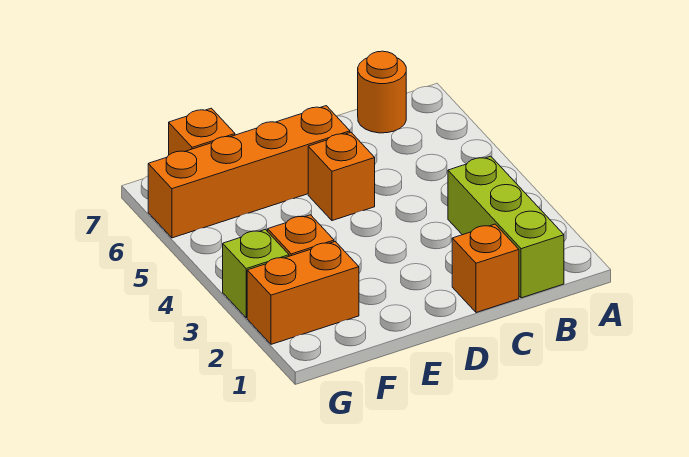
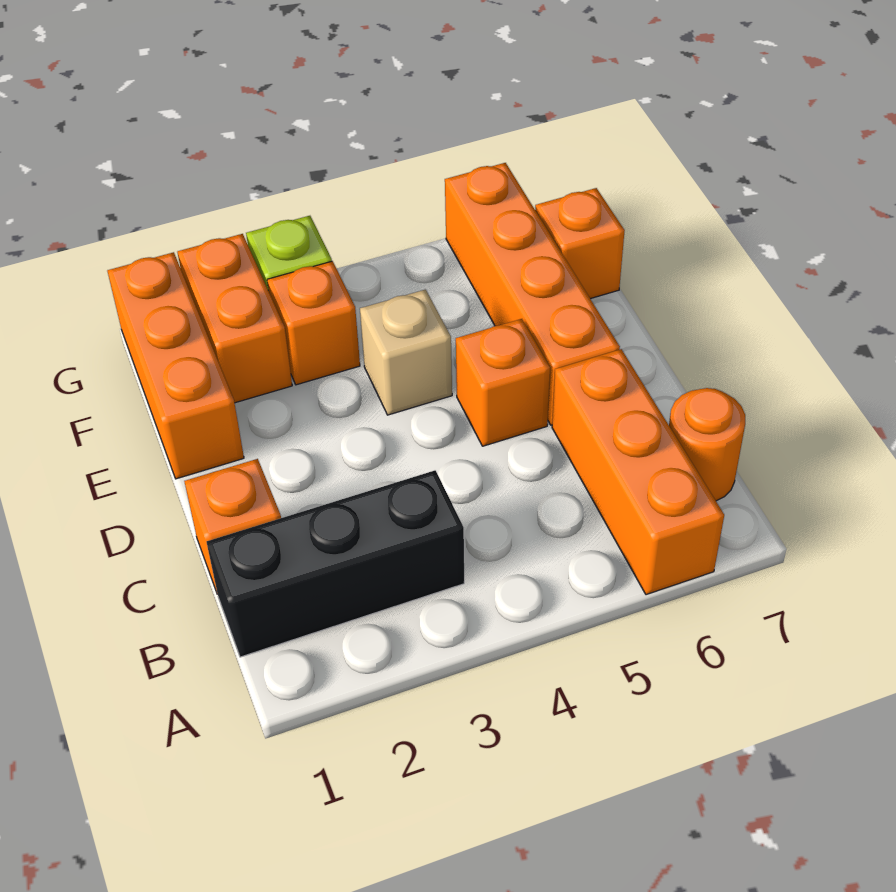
none -> orange 1x3 brick [552,349,724,595]
lime 1x3 brick [448,156,564,298] -> black 1x3 brick [207,470,464,657]
none -> orange 1x3 brick [107,252,244,479]
none -> tan 1x1 brick [360,290,452,415]

